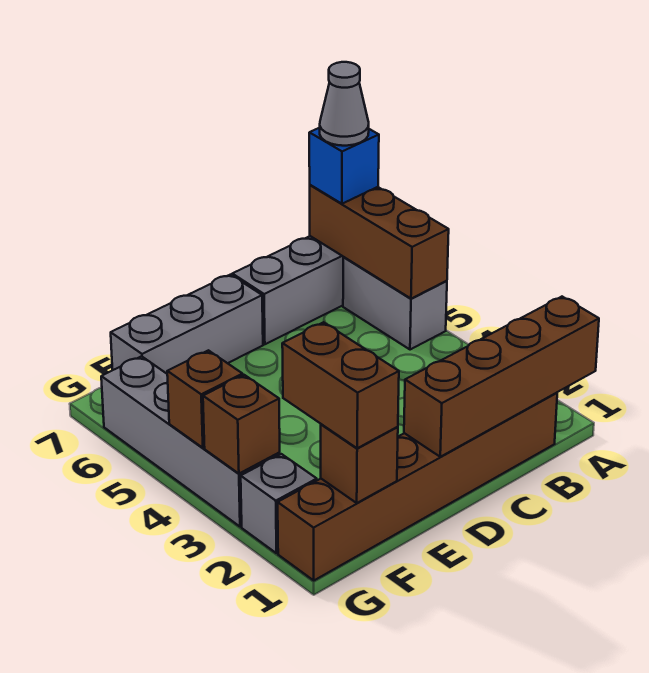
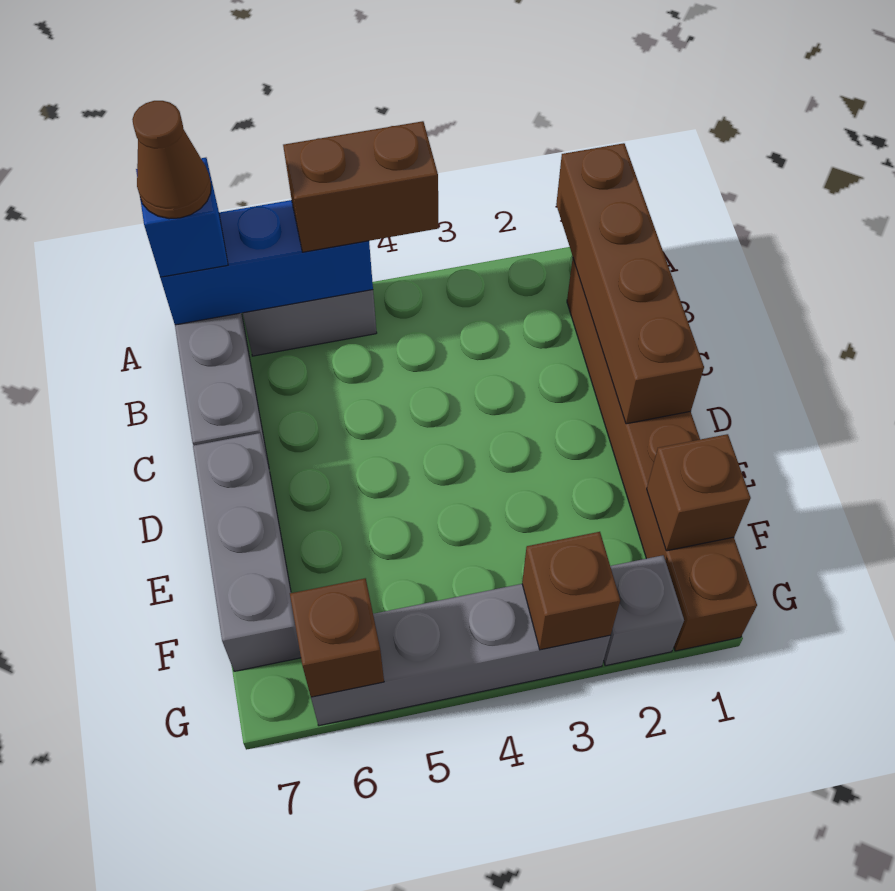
brown 1x3 brick [310,185,449,299] -> blue 1x3 brick [160,200,373,325]
grey 1x1 cone [320,62,369,146] -> brown 1x1 cone [132,101,211,219]
brown 1x2 brick [282,322,399,448] -> brown 1x2 brick moved to [283,121,438,252]
brown 1x1 brick [167,350,243,448] -> brown 1x1 brick moved to [290,578,384,697]

